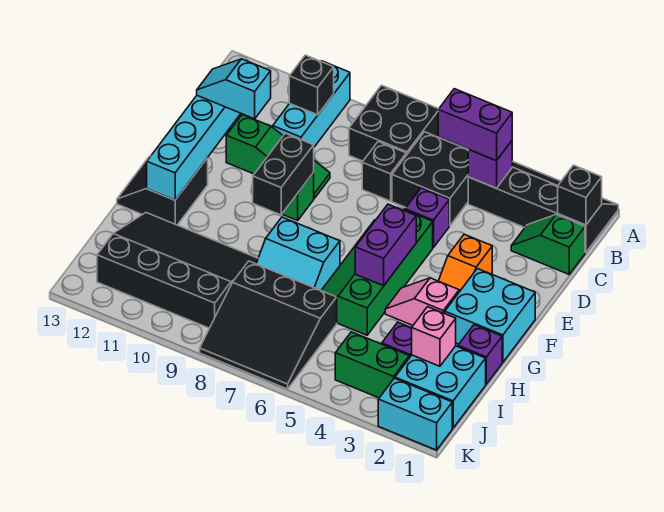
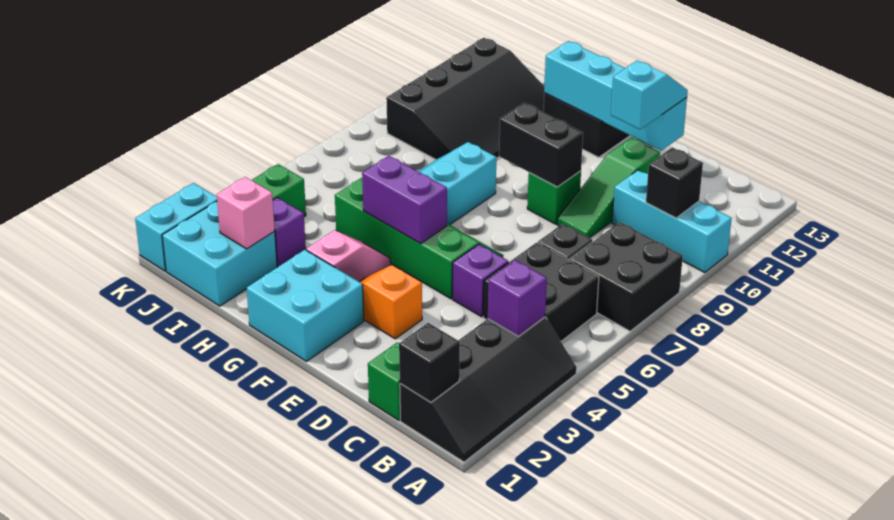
purple 1x2 brick [438,89,512,161] -> none
purple 1x1 brick [458,325,502,384] -> none
black 3x3 slope [200,261,337,389] -> none

